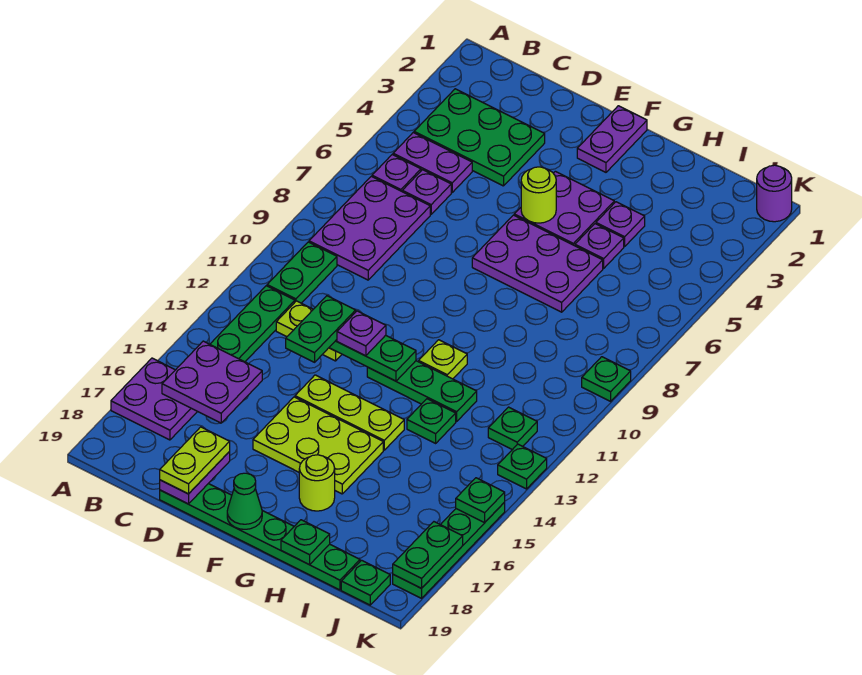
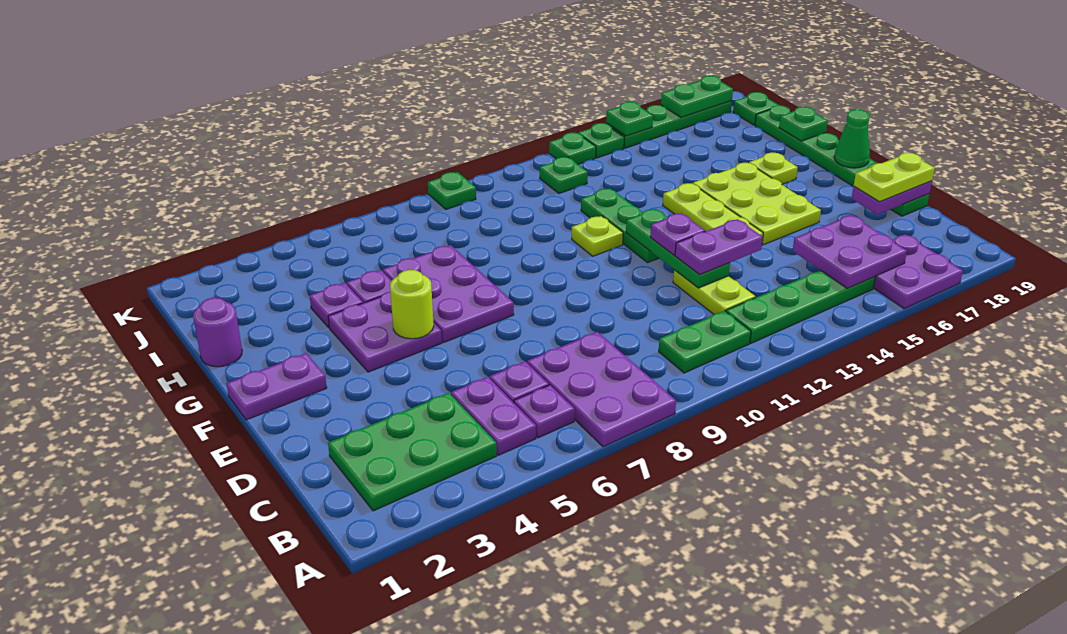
green 2x3 plate [414,89,545,186] -> green 2x3 plate turned to [328,393,497,511]
purple 2x3 plate [309,176,430,280] -> purple 2x3 plate turned to [527,332,676,447]
green 1x2 plate [286,296,356,362] -> purple 1x2 plate [675,219,763,275]
lime 1x1 round brick [299,455,335,511] -> lime 1x1 plate [749,152,798,184]
green 1x1 plate [407,399,456,443] -> green 1x1 plate moved to [579,123,624,158]
purple 1x1 round brick [757,165,792,222] -> purple 1x1 round brick moved to [193,298,242,367]

